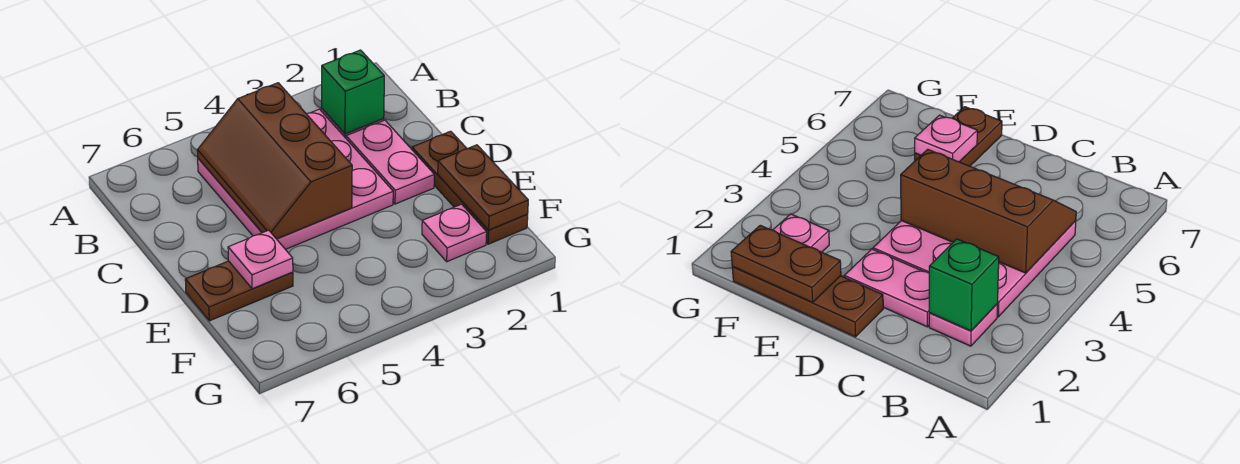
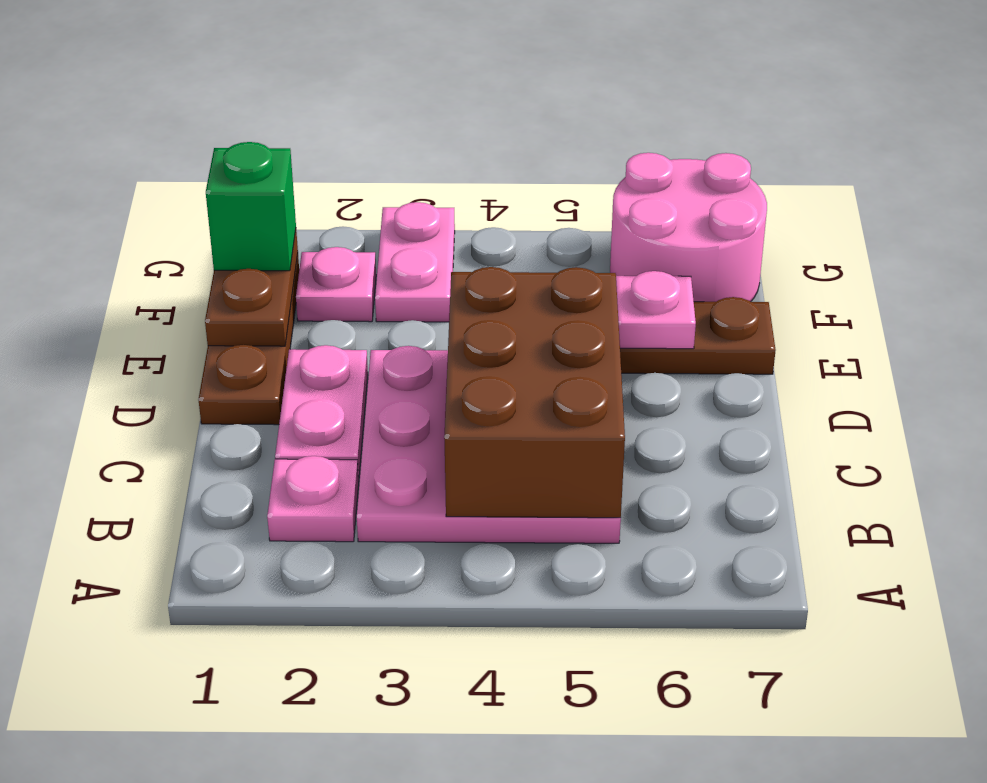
green 1x1 brick [321,50,384,134] -> green 1x1 brick moved to [206,142,296,271]
brown 2x3 slope [197,83,352,239] -> brown 2x3 brick [444,267,625,518]
none -> pink 1x2 plate [375,202,455,322]
none -> pink 2x2 round brick [610,153,767,302]

